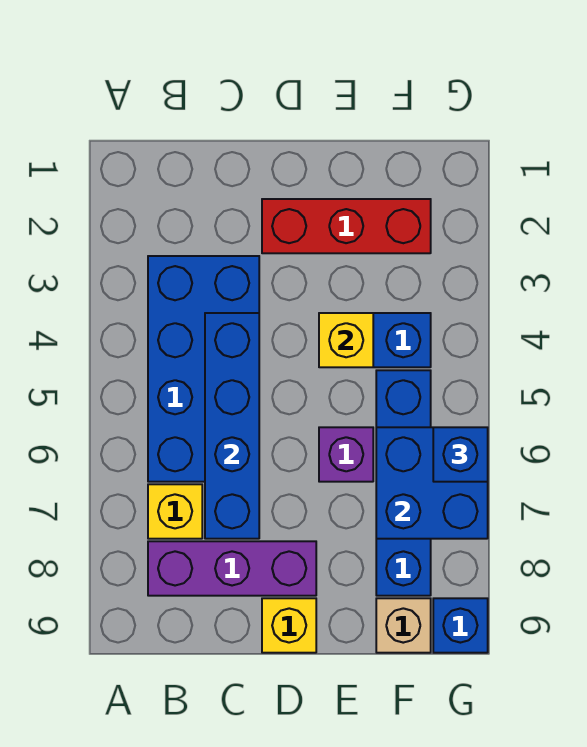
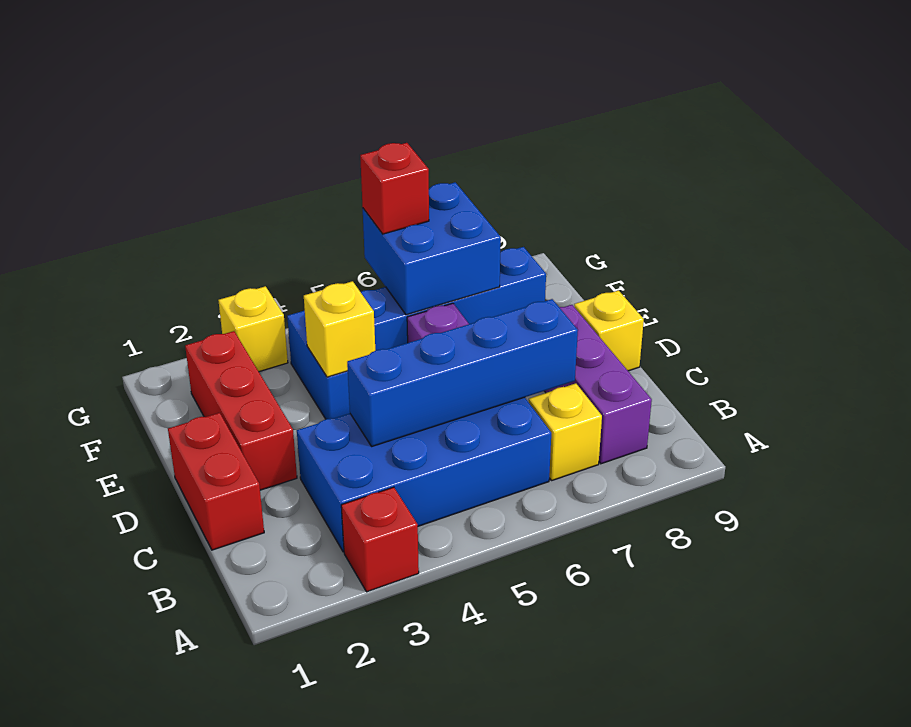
none -> red 1x1 brick [341,487,419,592]
none -> red 1x2 brick [168,413,264,550]
tan 1x1 brick [376,598,431,653] -> none
none -> yellow 1x1 brick [218,286,288,372]
blue 1x1 brick [433,427,488,482] -> red 1x1 brick [360,143,429,234]
blue 1x1 brick [433,598,488,653] -> none

